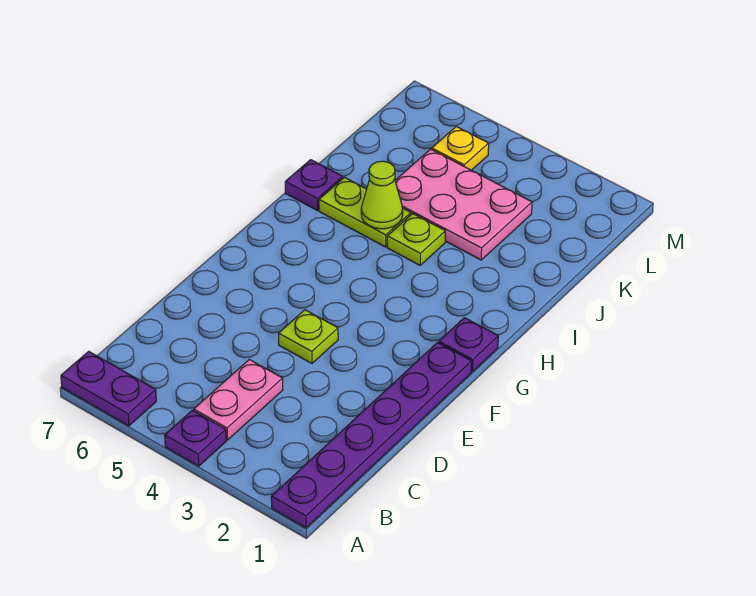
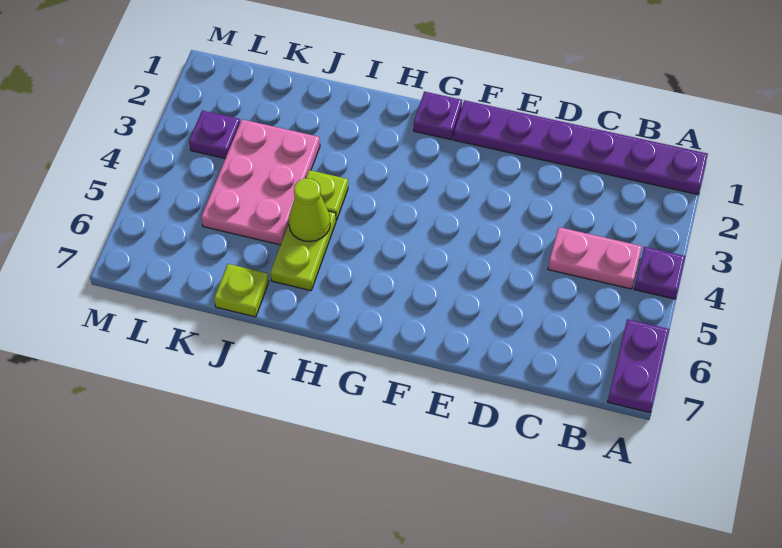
lime 1x1 plate [279,310,338,363] -> lime 1x1 plate moved to [214,264,269,317]
purple 1x1 plate [285,160,343,211] -> purple 1x1 plate moved to [189,110,240,158]
yellow 1x1 plate [432,127,489,170] -> none

